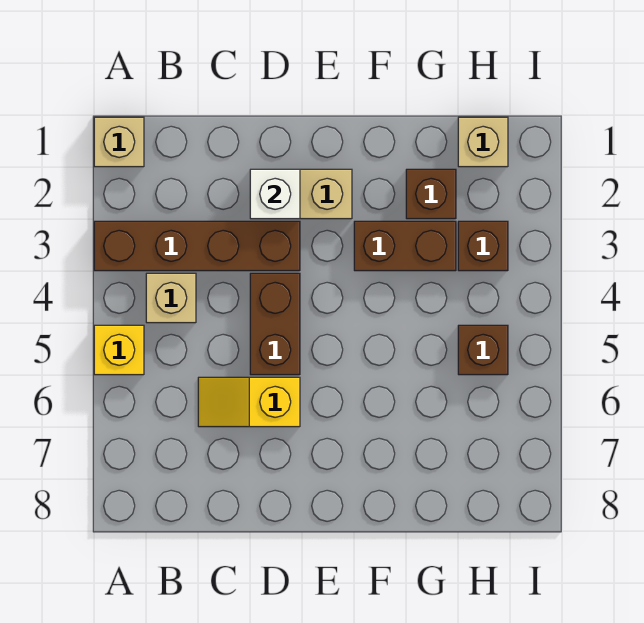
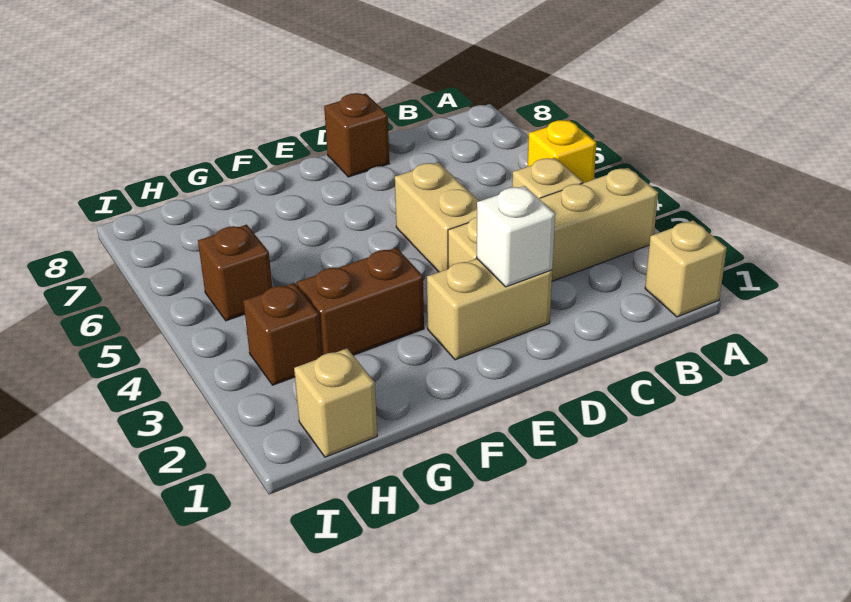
brown 1x4 brick [94,221,300,271] -> tan 1x4 brick [448,168,658,281]
yellow 1x2 slope [198,377,300,427] -> none
brown 1x2 brick [250,273,300,375] -> tan 1x2 brick [395,162,479,272]
brown 1x1 brick [406,169,456,219] -> brown 1x1 brick moved to [324,93,389,177]

